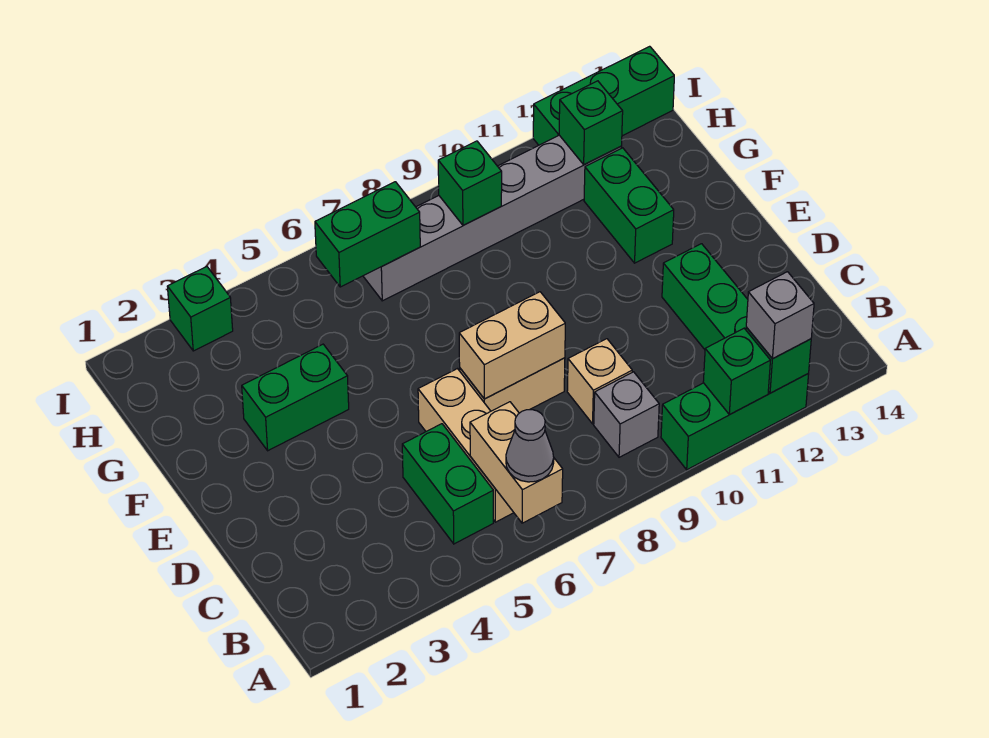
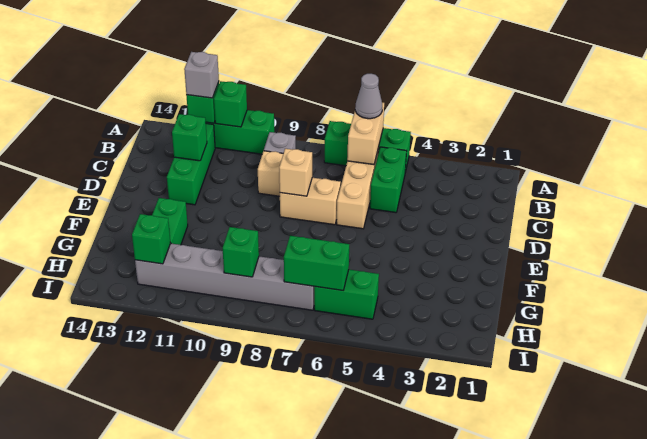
tan 1x2 brick [459,292,565,399] -> tan 1x1 brick [279,149,312,196]
green 1x2 brick [242,344,349,451] -> green 1x2 brick moved to [314,270,379,319]
green 1x1 brick [167,267,233,351] -> green 1x1 brick moved to [172,114,207,161]
green 1x3 brick [533,46,674,145] -> green 1x3 brick moved to [324,121,411,172]

